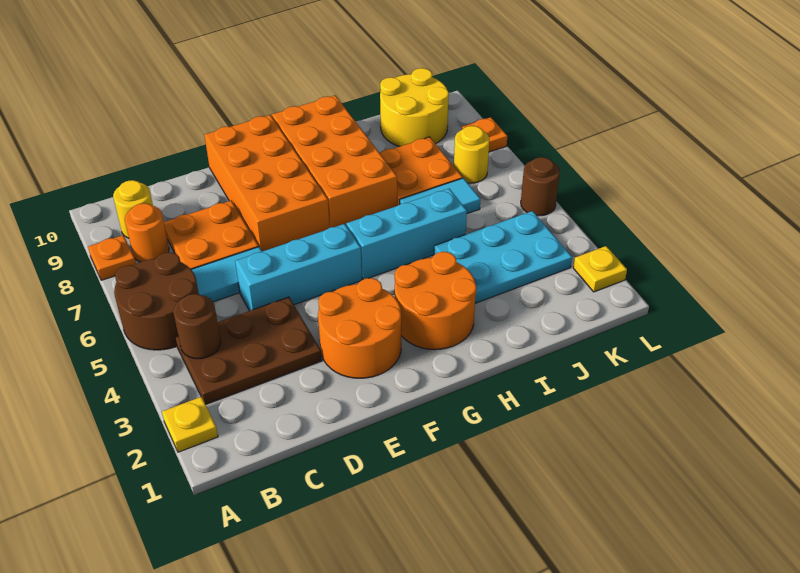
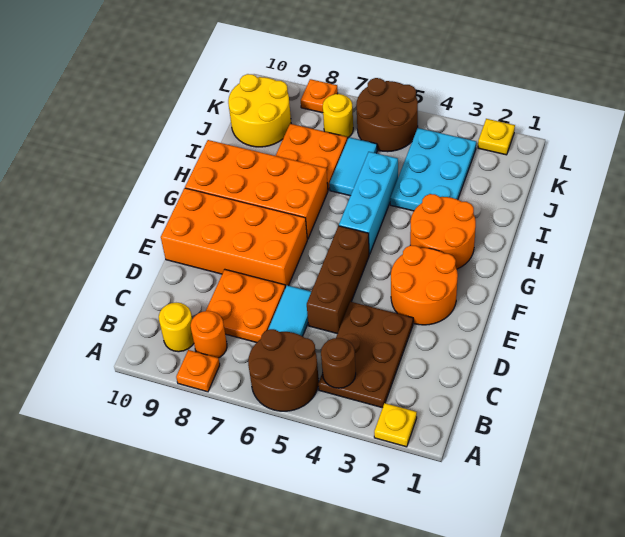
cyan 1x3 brick [235,224,362,311] -> brown 1x3 brick [307,226,369,334]
brown 1x1 round brick [521,157,560,216] -> brown 2x2 round brick [356,78,418,152]

